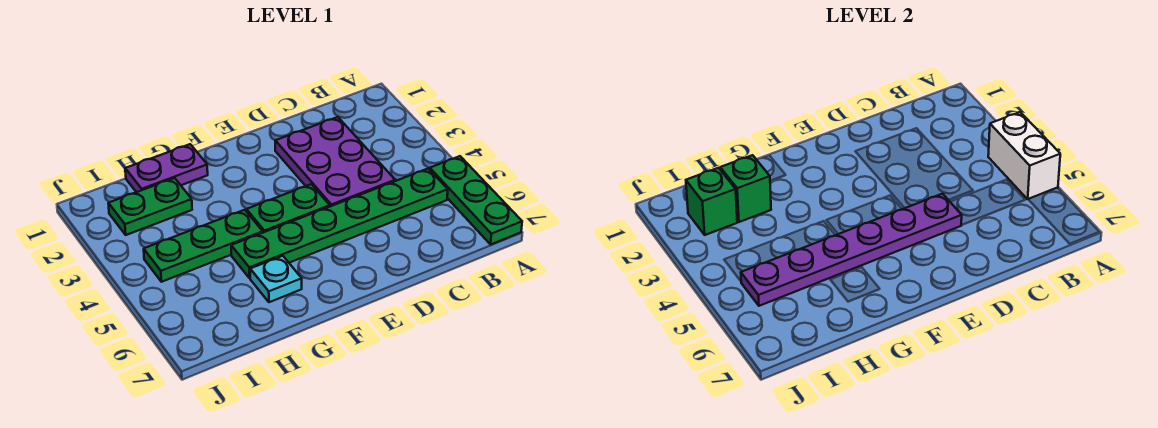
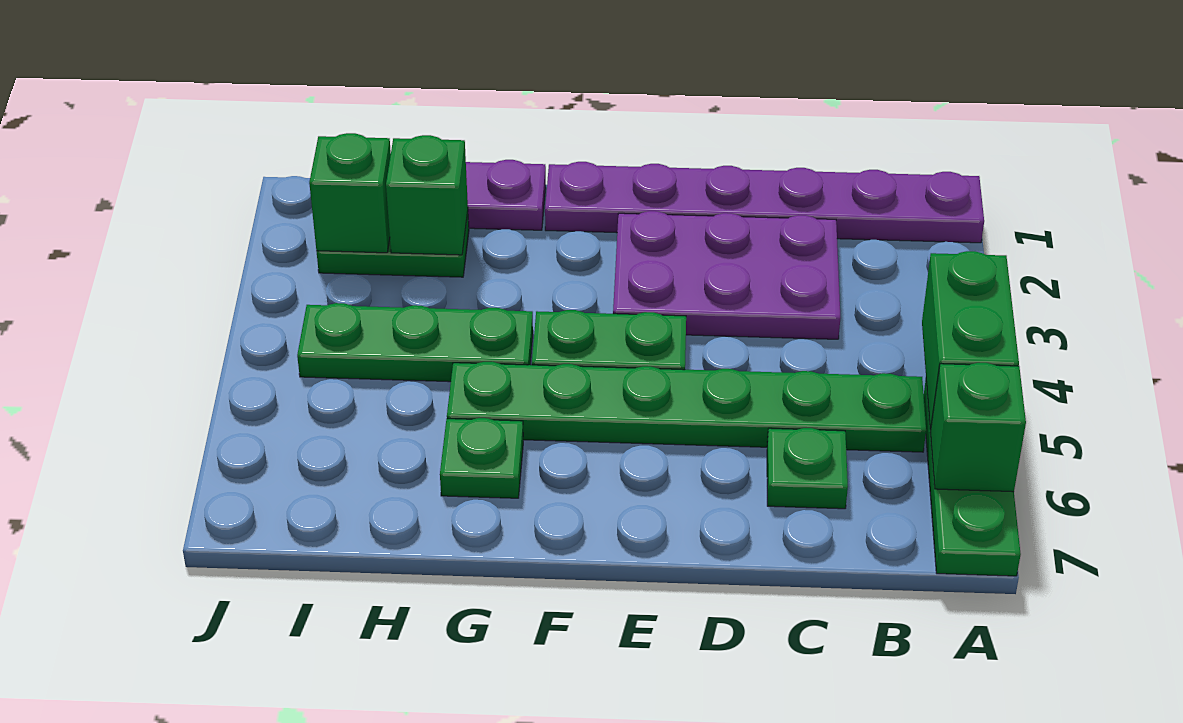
white 1x2 brick [988,112,1060,199] -> green 1x2 brick [922,251,1019,430]
none -> green 1x1 brick [930,363,1026,492]
purple 2x3 plate [275,117,395,206] -> purple 2x3 plate turned to [613,211,841,339]
none -> green 1x1 plate [767,428,848,509]
purple 1x6 plate [741,194,962,306] -> purple 1x6 plate moved to [545,162,984,243]
cyan 1x1 plate [250,256,302,302] -> green 1x1 plate [440,418,523,498]

